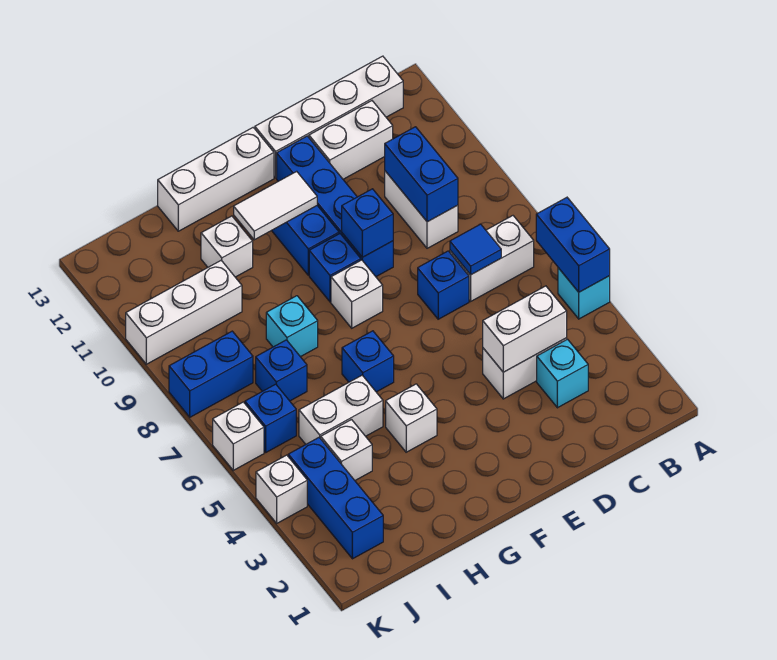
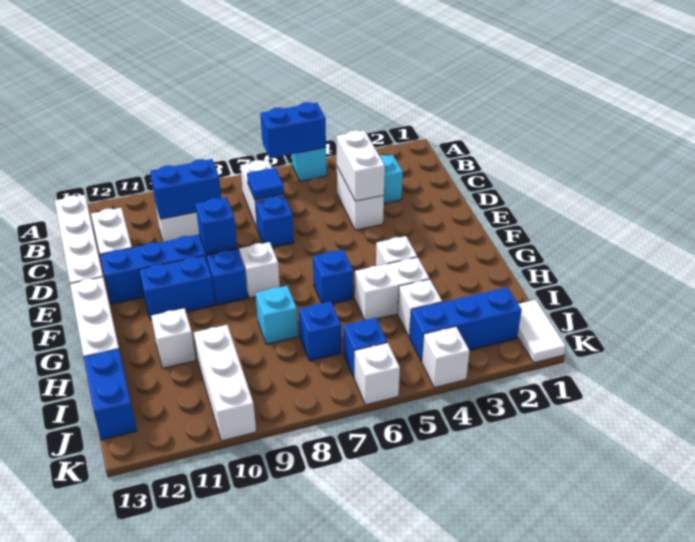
white 1x2 tile [234,171,317,240] -> white 1x2 tile moved to [517,300,566,363]
white 1x2 brick [299,375,383,444] -> white 1x2 brick turned to [355,257,429,320]
blue 1x2 brick [169,331,253,417] -> blue 1x2 brick moved to [84,349,137,440]

